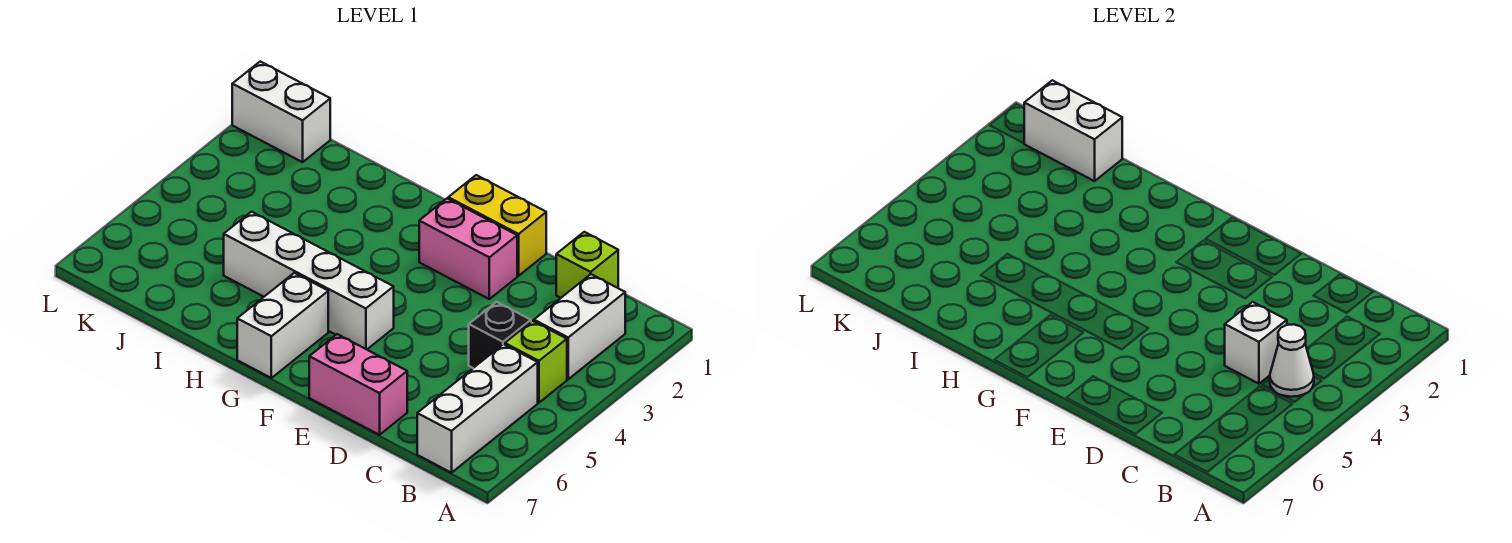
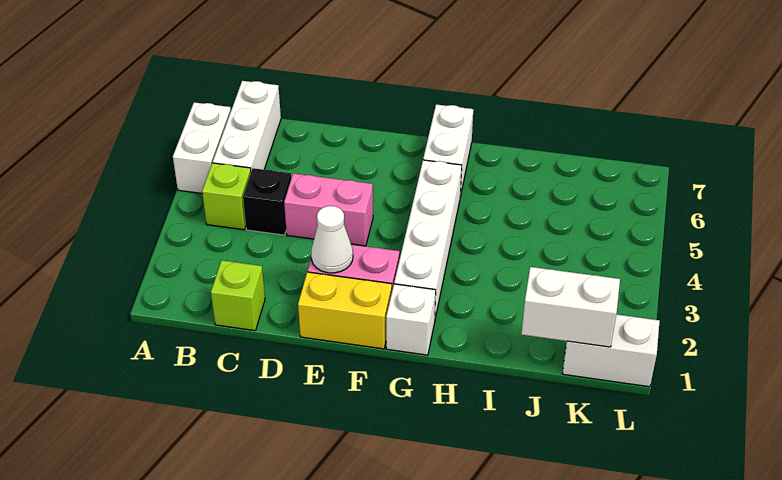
white 1x2 brick [534,274,625,379] -> white 1x2 brick moved to [173,102,231,193]
white 1x1 cone [1270,324,1314,397] -> white 1x1 cone moved to [311,206,353,273]
white 1x1 brick [1225,302,1287,384] -> white 1x1 brick moved to [386,284,436,355]
pink 1x2 brick [309,334,407,435] -> pink 1x2 brick moved to [284,173,373,246]
white 1x4 brick [224,212,394,349] -> white 1x4 brick turned to [394,160,462,318]

